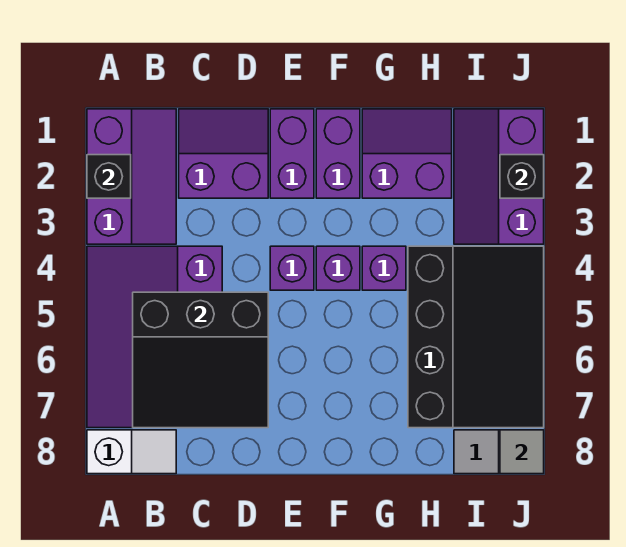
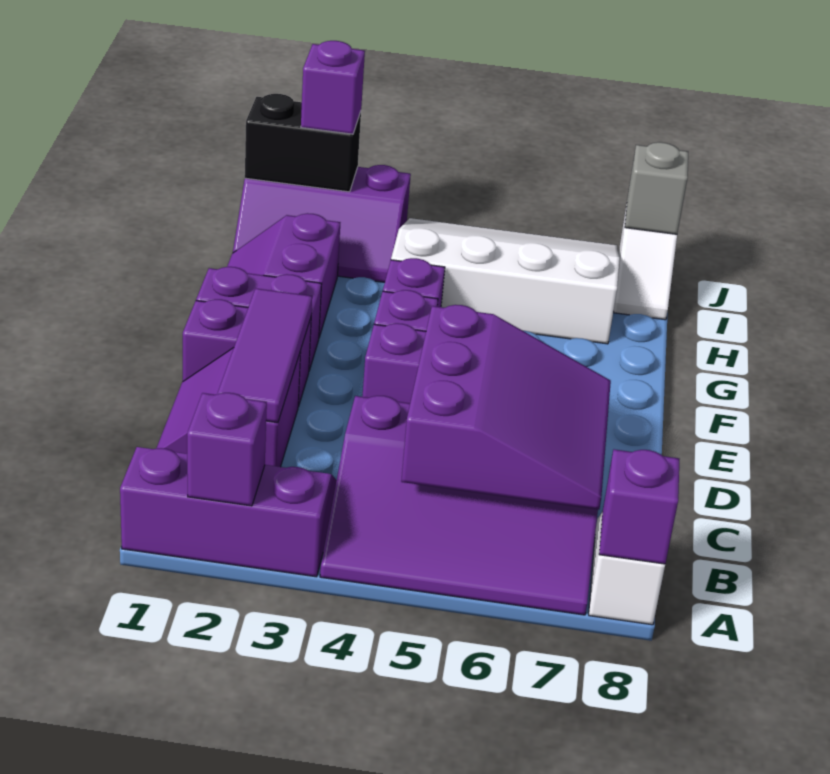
black 1x1 brick [87,155,131,198] -> purple 1x1 brick [187,393,267,506]
none -> purple 1x1 brick [599,449,679,564]
black 3x3 slope [133,292,268,428] -> purple 3x3 slope [401,305,611,510]
none -> purple 1x3 tile [217,289,312,423]
black 3x4 slope [408,246,544,428] -> white 3x4 slope [391,218,620,344]
black 1x1 brick [500,155,544,198] -> black 1x2 brick [245,94,361,192]
none -> purple 1x1 brick [301,41,365,134]
grey 1x1 tile [500,430,544,474] -> grey 1x1 brick [625,142,688,234]

